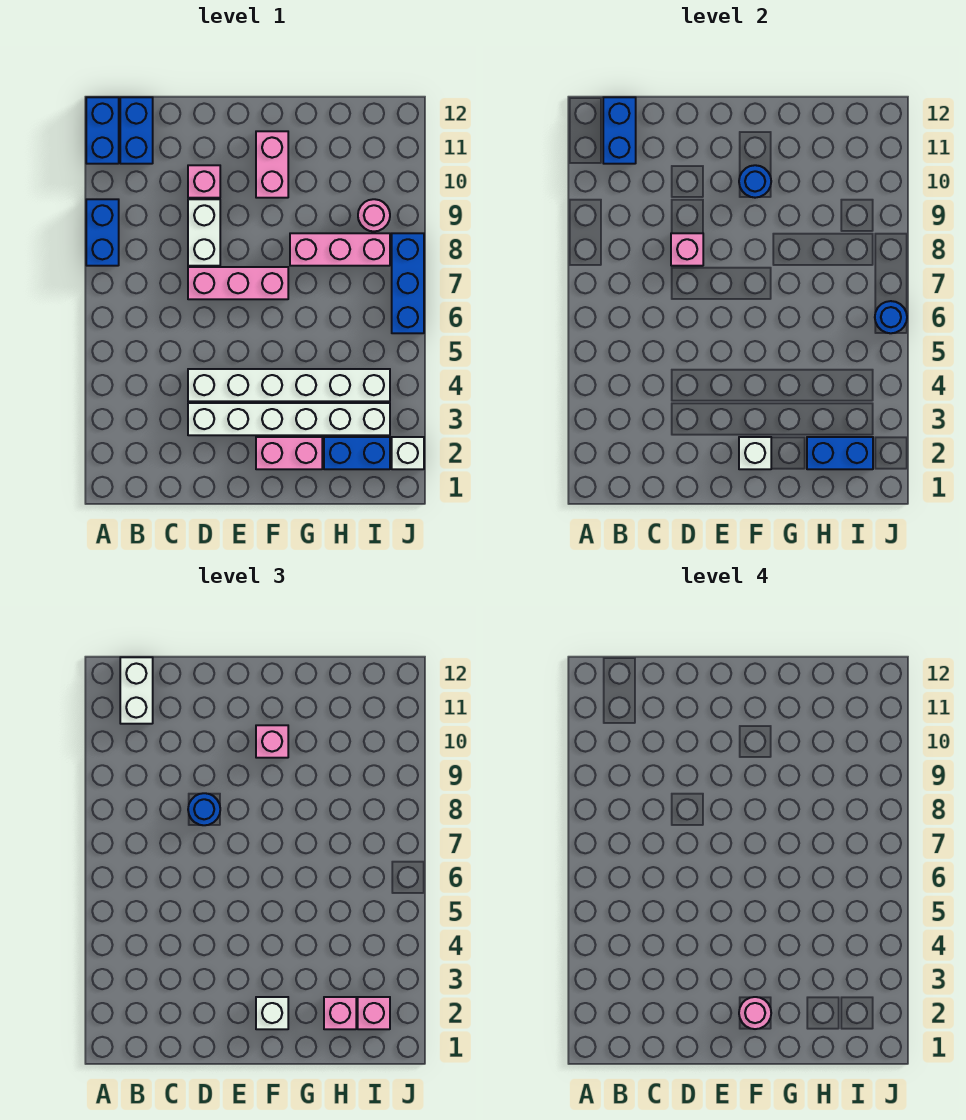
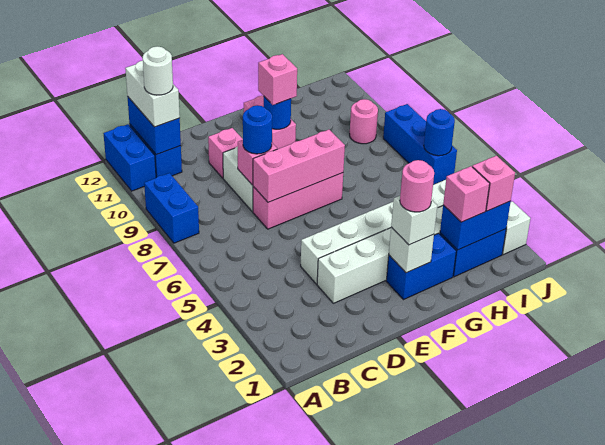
none -> white 1x1 round brick [143,46,173,95]
pink 1x2 brick [256,437,322,469] -> blue 1x2 brick [386,233,456,300]
pink 1x3 brick [290,233,390,266] -> pink 1x3 brick moved to [253,129,345,202]

